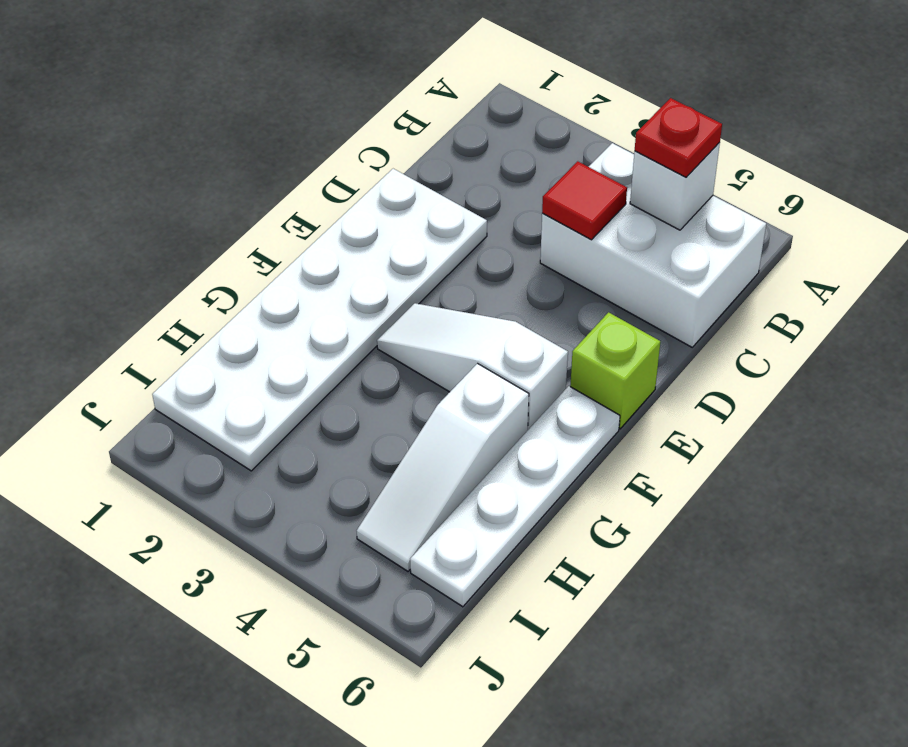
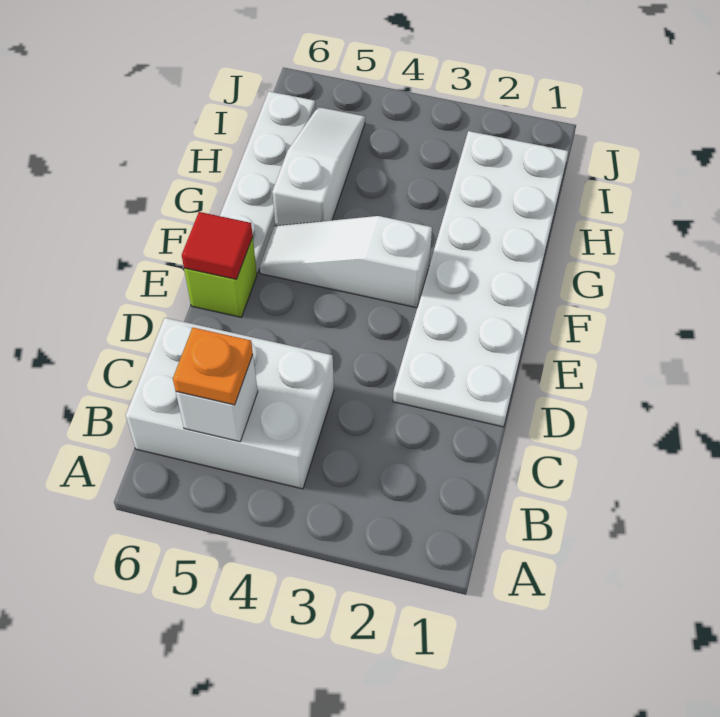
red 1x1 plate [635,98,722,177] -> orange 1x1 plate [173,327,253,405]
red 1x1 tile [542,161,627,240] -> red 1x1 tile moved to [182,212,253,279]
white 1x3 slope [377,303,568,430] -> white 1x3 slope turned to [260,216,432,308]

